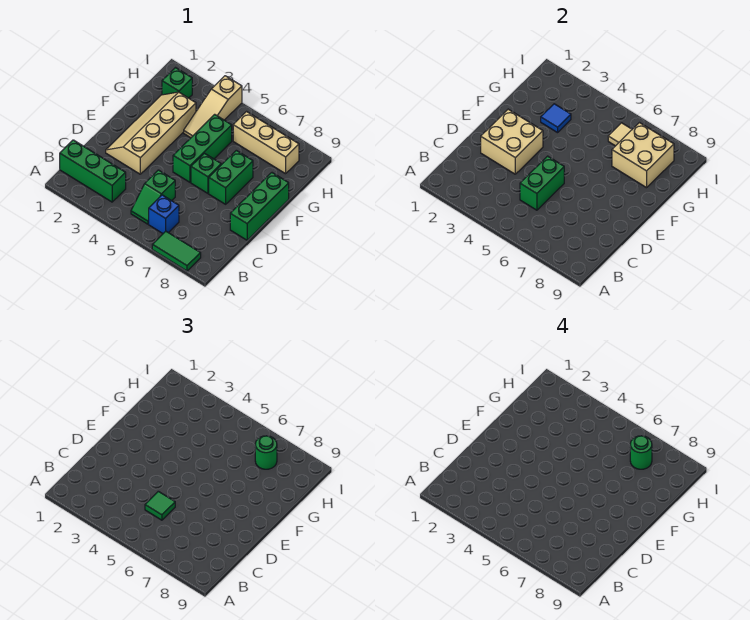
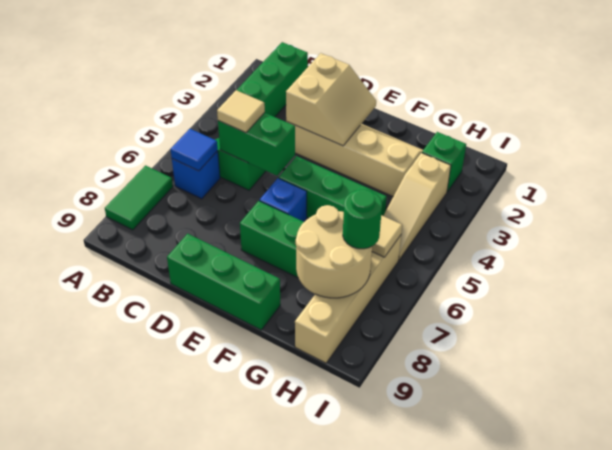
green 1x1 tile [145,491,175,520] -> tan 1x1 tile [217,90,265,133]
tan 2x2 brick [481,109,543,174] -> tan 2x2 slope [286,53,376,146]
green 1x1 brick [191,153,221,193] -> blue 1x1 brick [260,178,307,222]
blue 1x1 tile [541,104,571,133] -> blue 1x1 tile moved to [171,129,218,171]
tan 1x3 slope [184,76,242,138] -> tan 1x3 slope turned to [384,153,451,260]
tan 2x2 brick [612,123,674,188] -> tan 2x2 round brick [296,205,372,298]
tan 1x3 brick [233,112,299,174] -> tan 1x4 brick [295,235,401,363]
green 1x1 round brick [630,436,652,469] -> none

